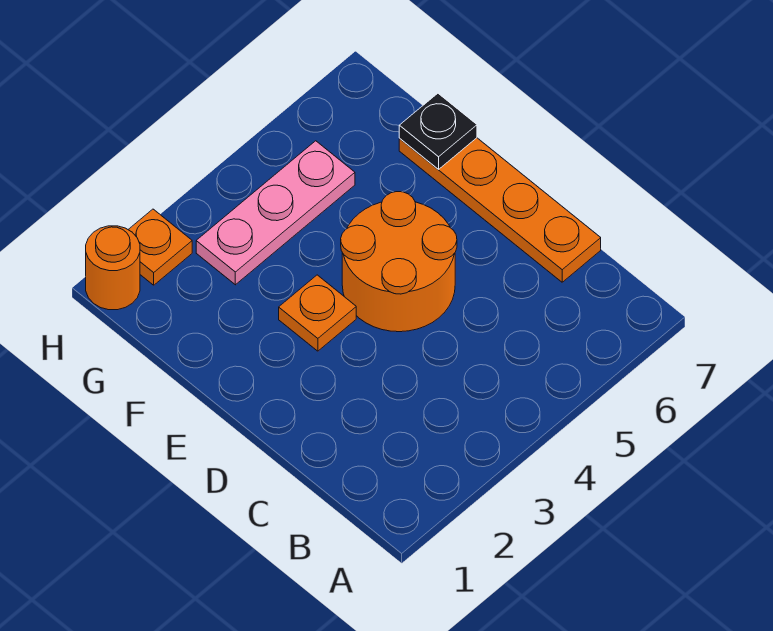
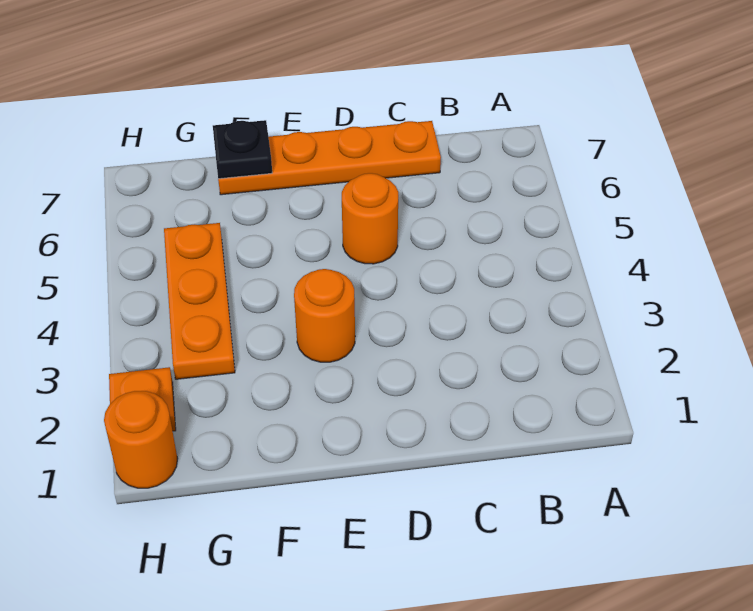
orange 2x2 round brick [341,192,457,332] -> orange 1x1 round brick [342,173,398,264]
orange 1x1 plate [279,275,356,351] -> orange 1x1 round brick [294,269,355,362]
pink 1x3 plate [196,141,355,285] -> orange 1x3 plate [164,223,235,379]

